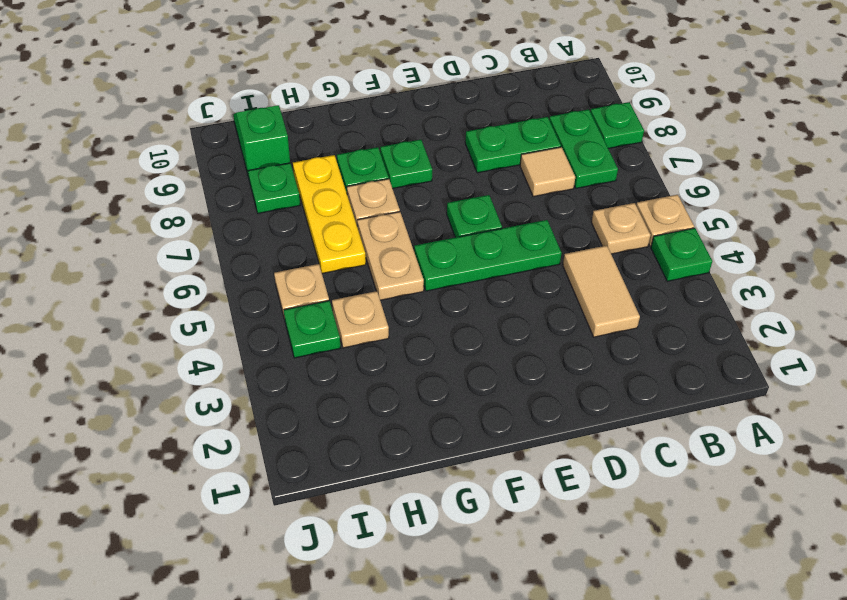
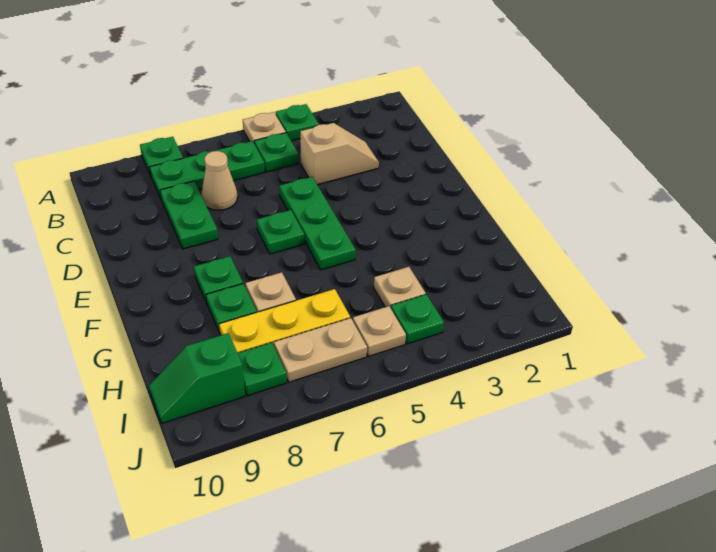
tan 1x1 plate [591,203,651,254] -> green 1x1 plate [254,133,299,172]
green 1x2 plate [549,109,618,188] -> green 1x3 plate [150,141,265,198]
tan 1x2 tile [563,246,640,337] -> tan 1x2 slope [300,123,379,185]
tan 1x1 tile [520,147,575,197] -> tan 1x1 cone [201,151,237,210]
tan 1x2 plate [357,212,424,300] -> tan 1x2 plate moved to [274,318,367,382]

